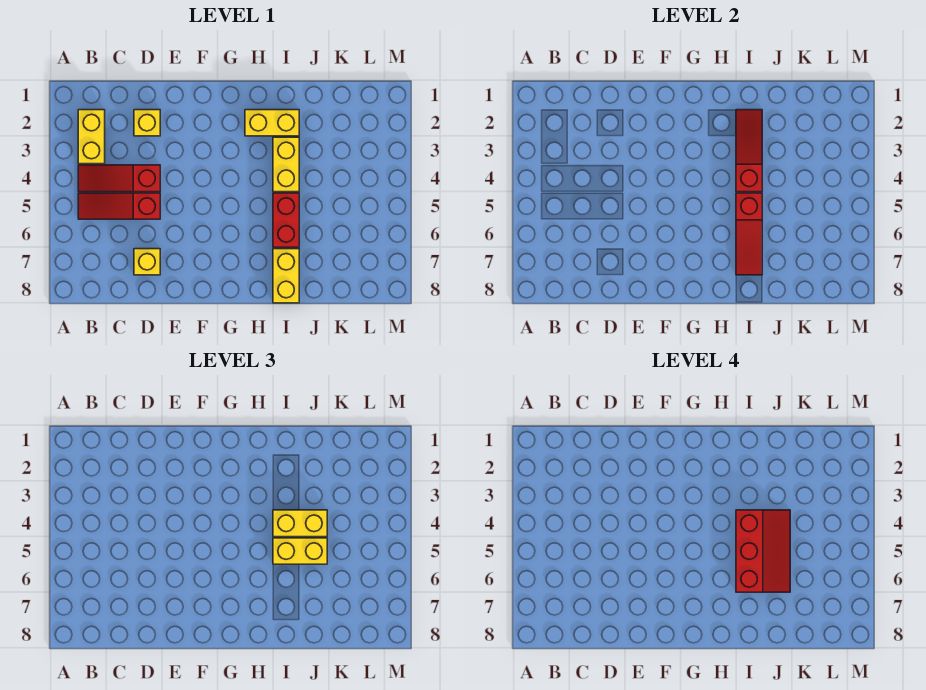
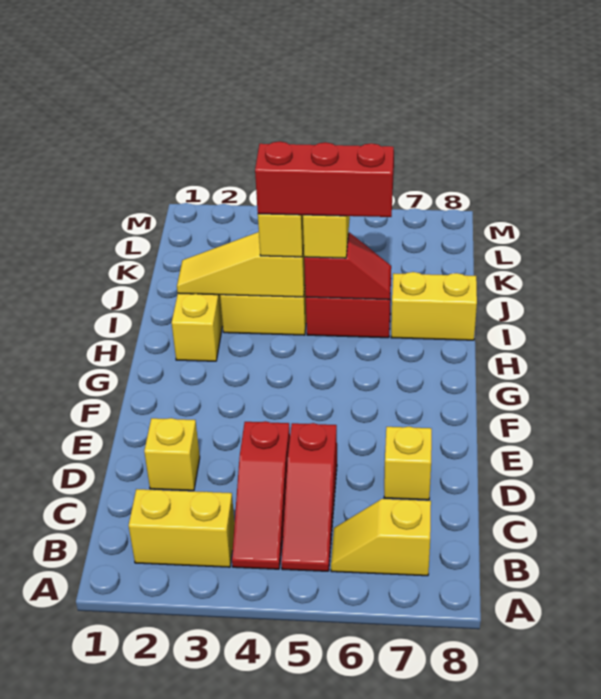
none -> yellow 1x2 slope [331,499,431,576]
red 1x3 slope [736,110,762,192] -> yellow 1x3 slope [177,232,305,297]
red 1x3 slope [736,193,762,275] -> red 1x2 slope [304,232,391,300]

